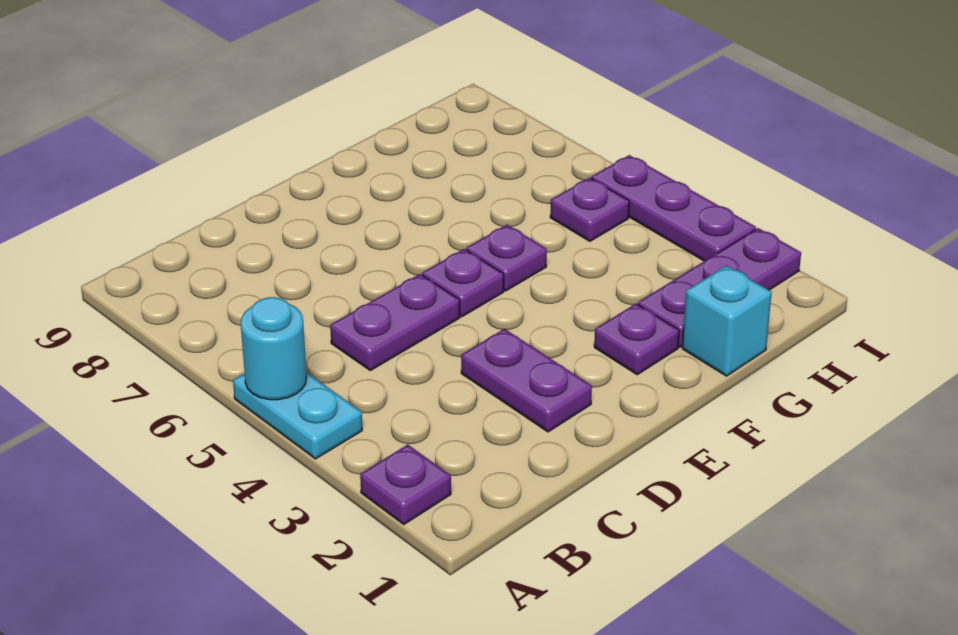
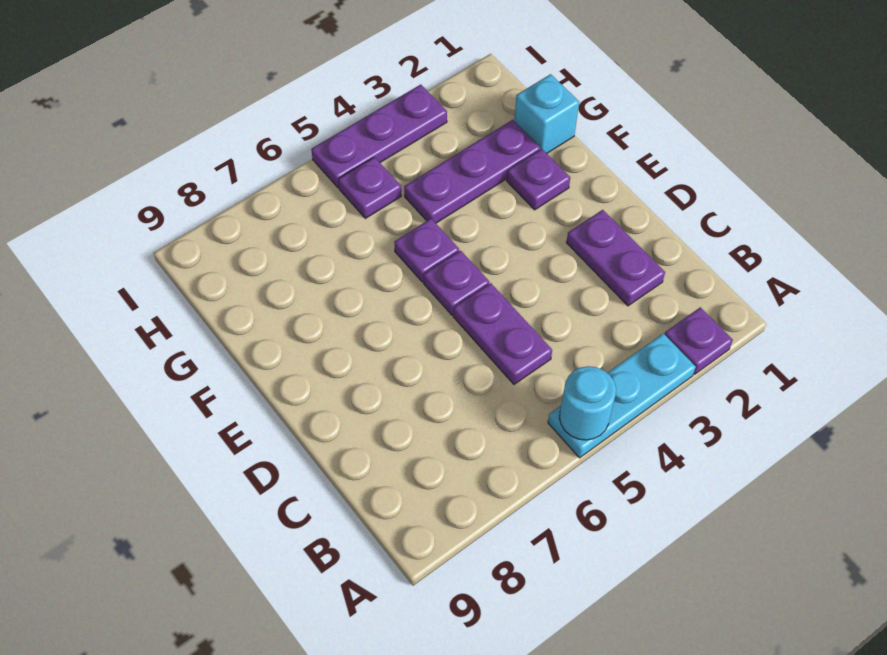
cyan 1x2 plate [233,372,362,459] -> cyan 1x3 plate [548,333,696,458]
purple 1x2 plate [461,329,592,432] -> purple 1x2 plate turned to [566,210,665,306]
purple 1x3 plate [638,228,801,347] -> purple 1x3 plate turned to [404,120,540,223]

